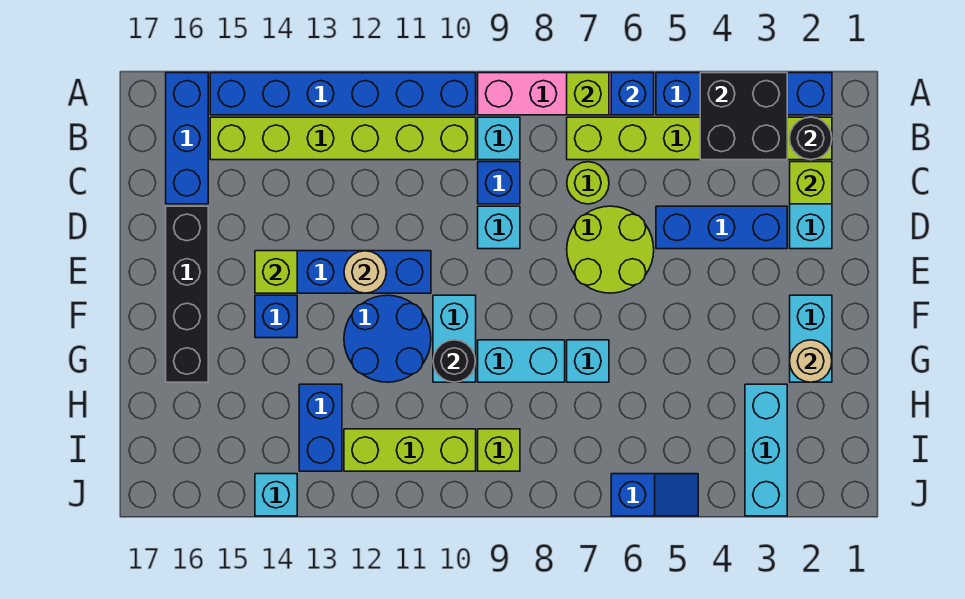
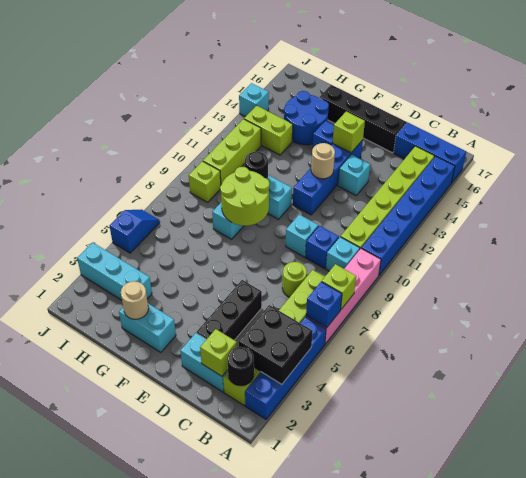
blue 1x3 brick [656,206,787,249] -> black 1x3 brick [197,280,262,340]
lime 2x2 round brick [567,206,654,293] -> lime 2x2 round brick moved to [220,167,270,226]
blue 2x2 round brick [344,295,431,382] -> blue 2x2 round brick moved to [284,91,329,145]
cyan 1x1 brick [567,340,609,382] -> cyan 1x1 brick moved to [338,155,370,195]
blue 1x2 brick [299,384,342,471] -> lime 1x2 brick [244,105,293,155]
blue 1x2 slope [611,474,698,516] -> blue 1x2 slope turned to [110,209,160,253]

